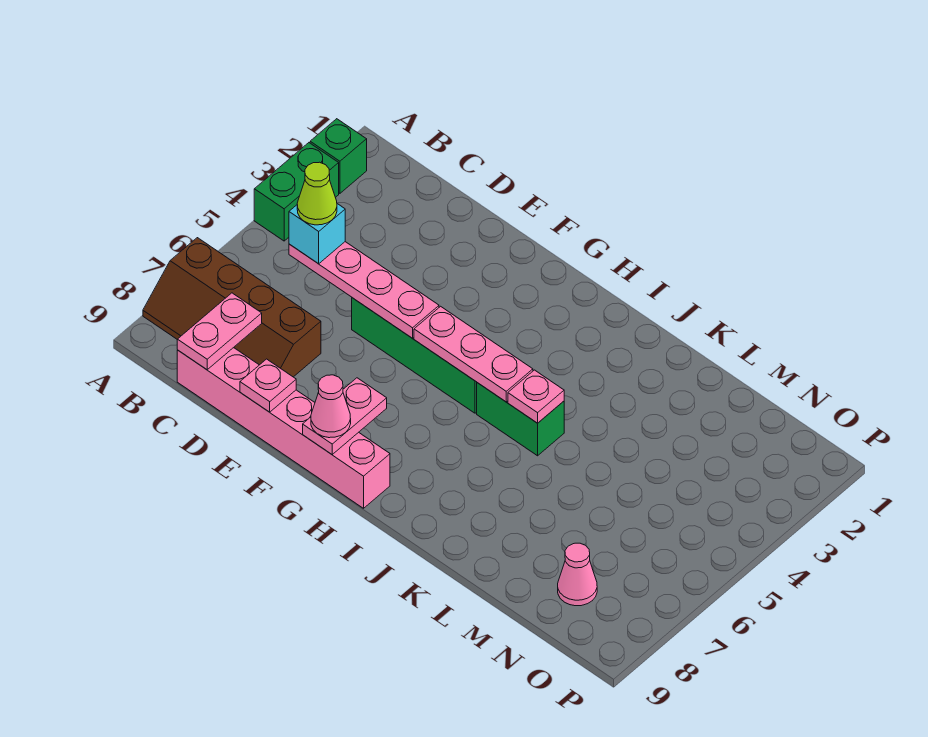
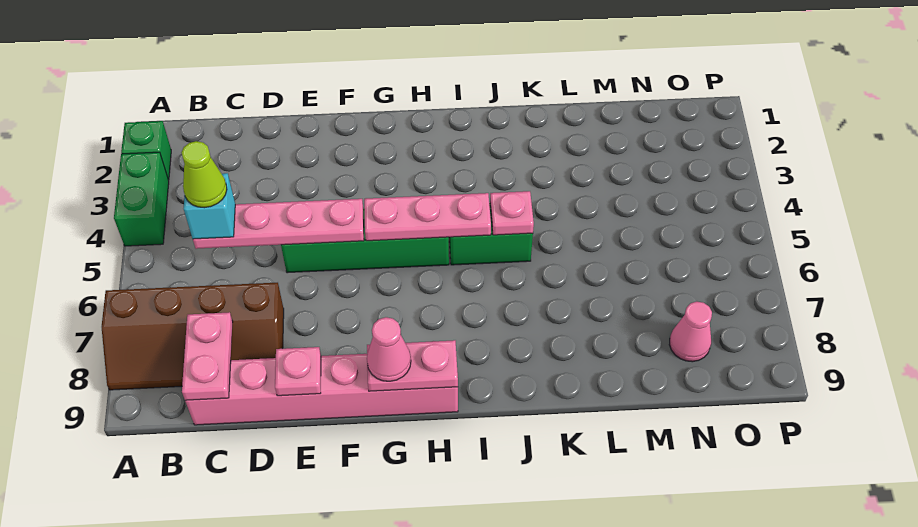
pink 1x2 plate [303,378,387,454] -> pink 1x2 plate turned to [367,340,458,391]

